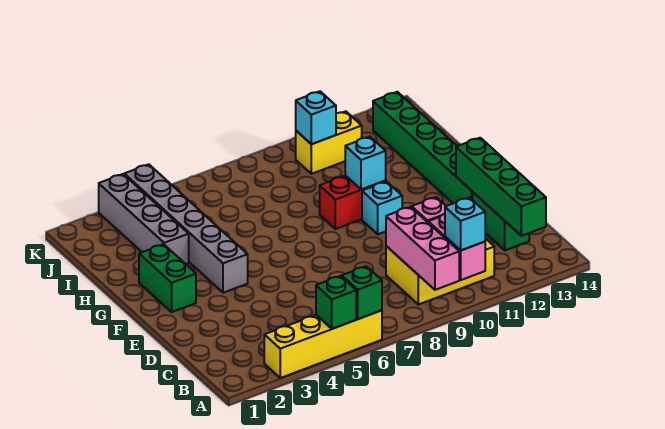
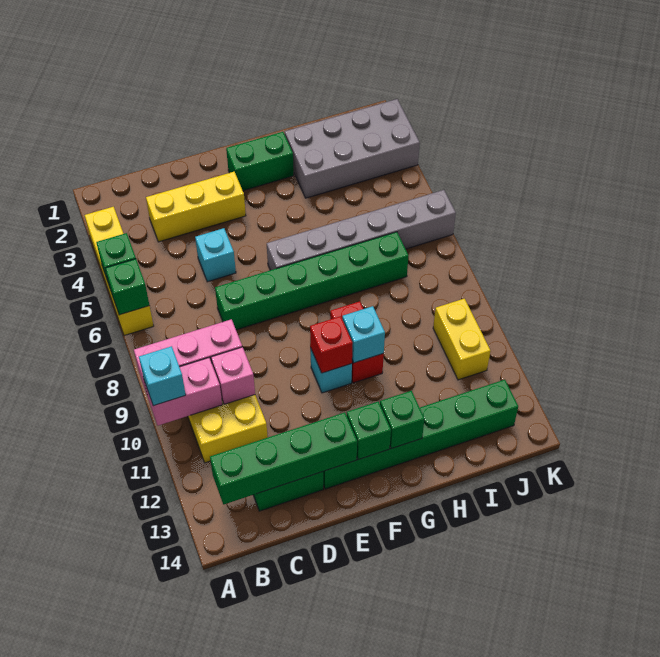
none -> yellow 1x3 brick [146,172,246,242]
none -> green 1x6 brick [215,232,408,330]
grey 1x6 brick [124,164,248,293] -> grey 1x6 brick moved to [267,190,456,270]
none -> red 1x1 brick [310,316,353,373]
none -> green 1x1 brick [347,402,391,460]
none -> green 1x1 brick [380,391,424,449]
grey 1x4 brick [99,174,189,264] -> grey 2x4 brick [285,99,420,198]
cyan 1x1 brick [296,91,336,144] -> cyan 1x1 brick moved to [195,228,236,282]

